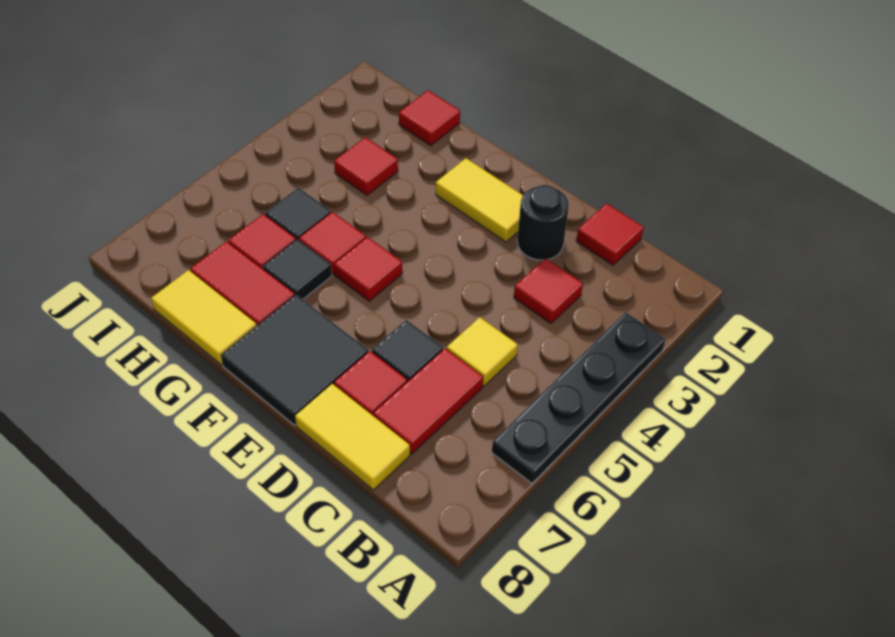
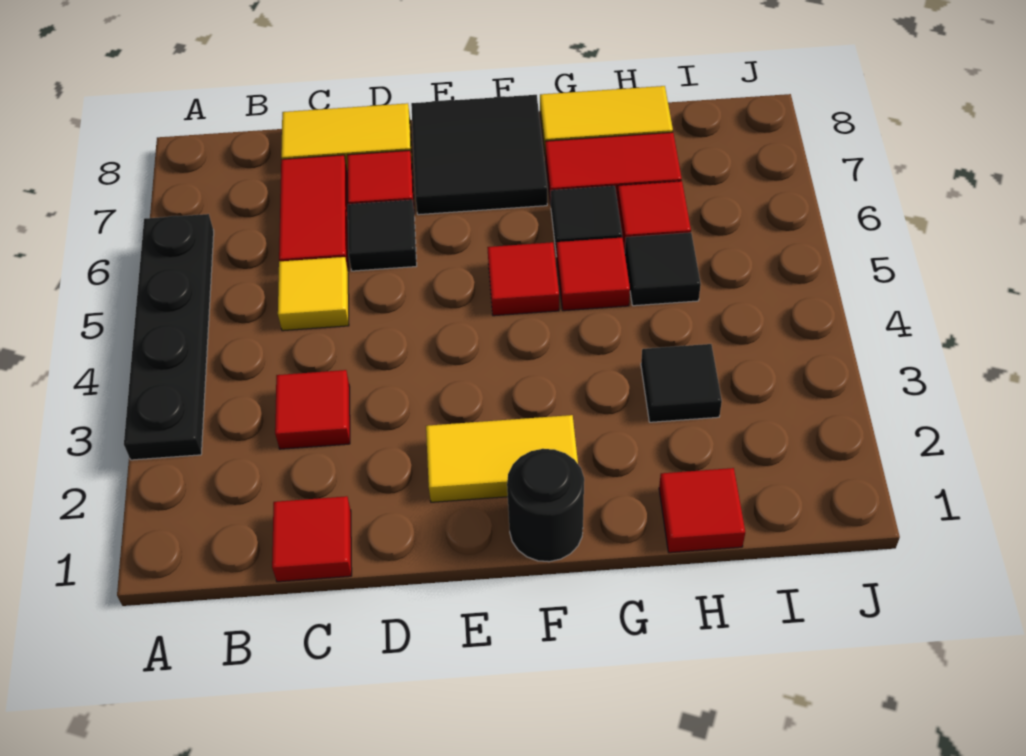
black 1x1 round brick [517,185,569,260] -> black 1x1 round brick moved to [507,449,584,562]
red 1x1 tile [334,137,398,195] -> black 1x1 tile [641,344,722,422]

